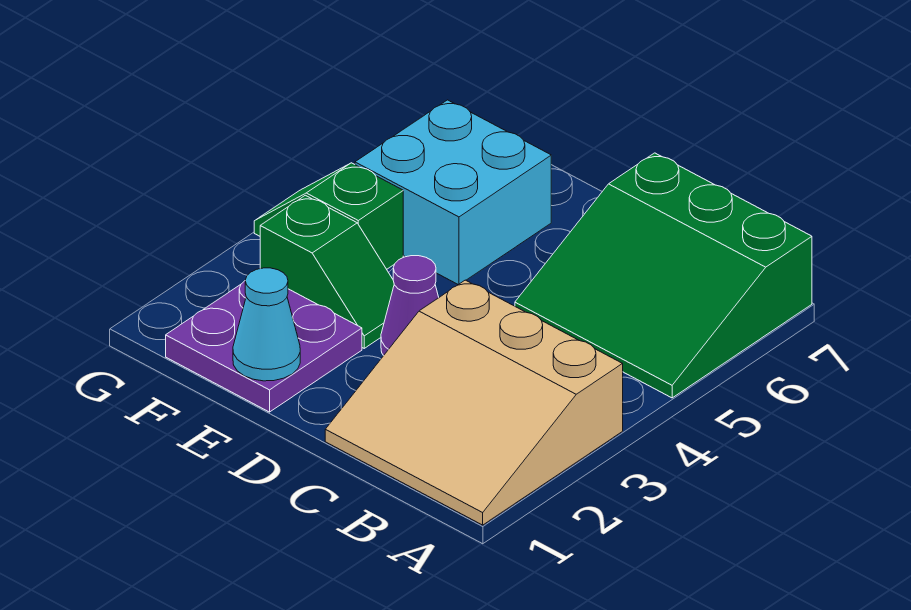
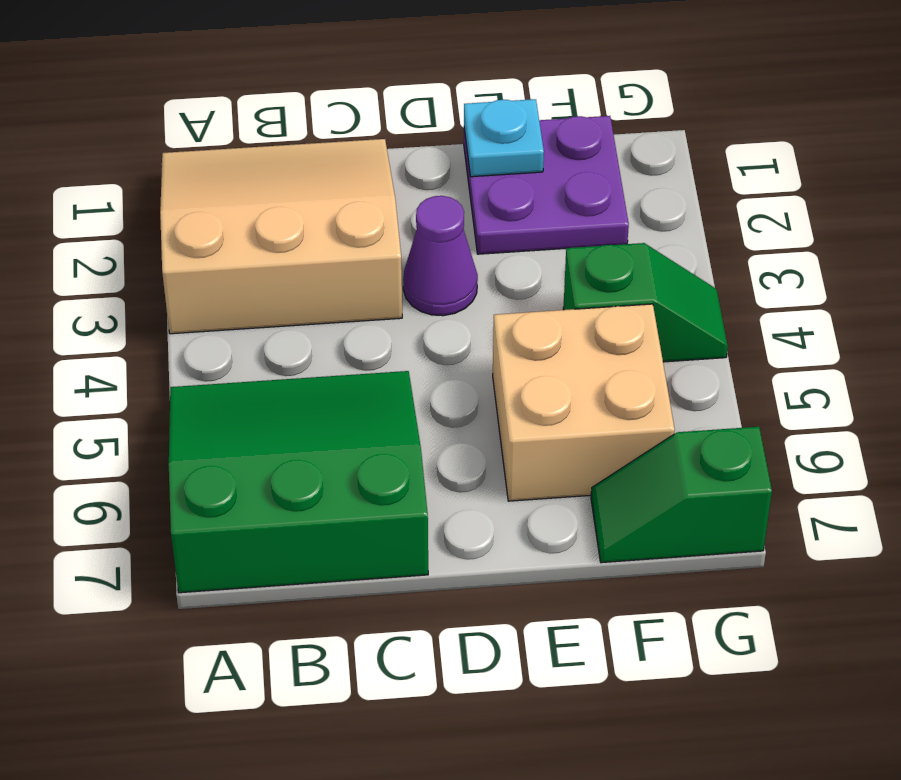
cyan 1x1 cone [233,268,300,381] -> cyan 1x1 plate [464,99,544,177]
green 1x2 slope [260,195,394,348] -> green 1x2 slope moved to [591,427,772,563]
cyan 2x2 brick [355,100,551,285] -> tan 2x2 brick [493,304,675,501]

